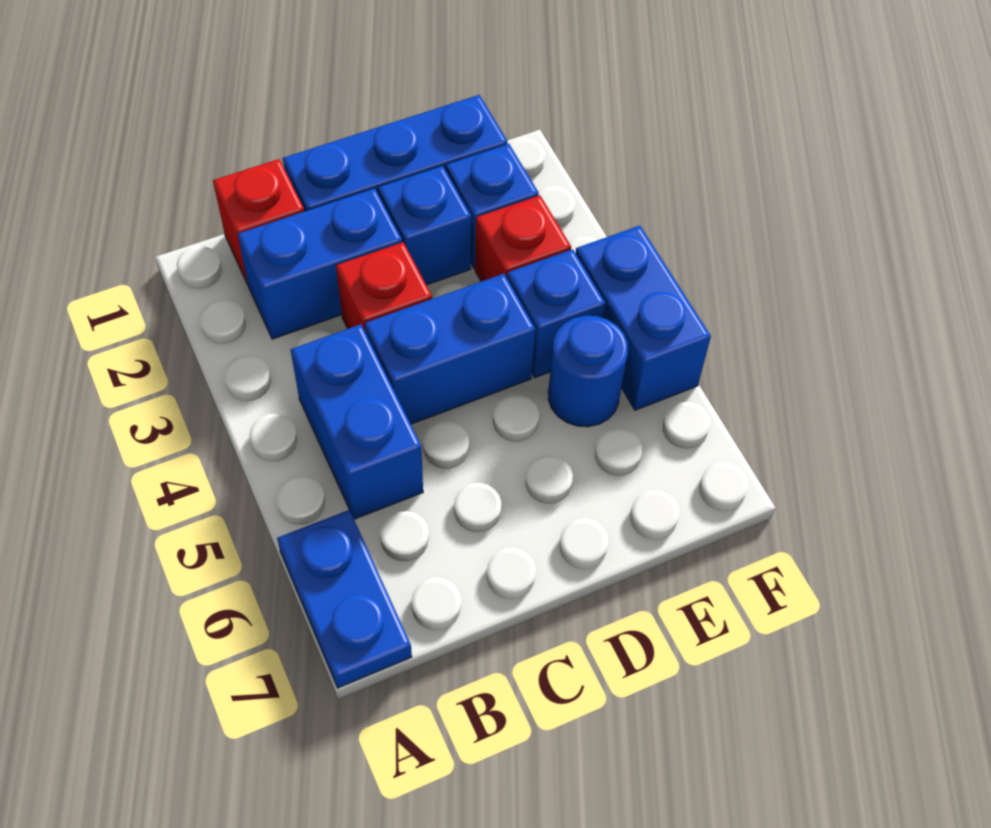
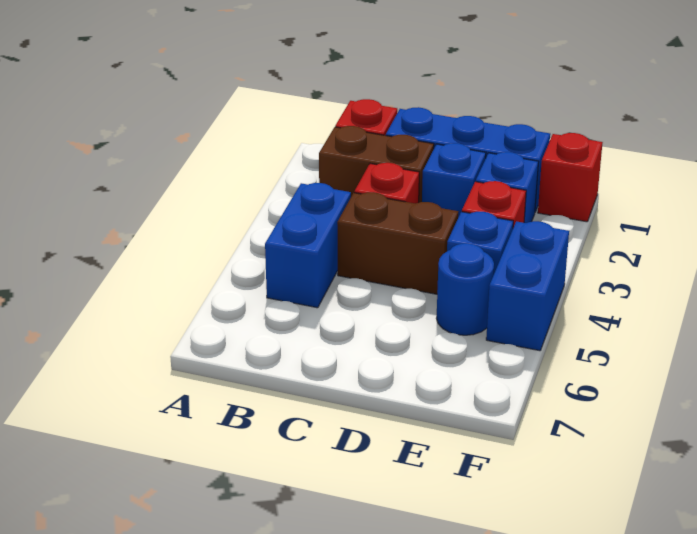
blue 1x2 plate [277,510,412,688] -> none
blue 1x2 brick [238,188,402,339] -> brown 1x2 brick [319,126,434,202]
blue 1x2 brick [365,274,535,424] -> brown 1x2 brick [337,192,458,294]
none -> red 1x1 brick [538,133,603,222]

